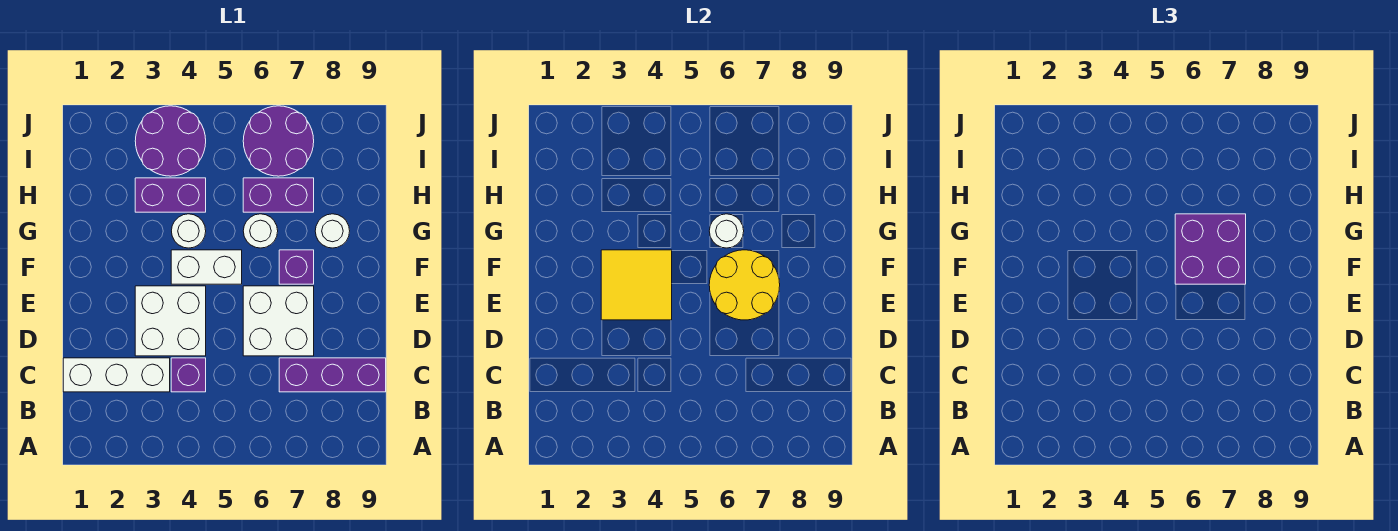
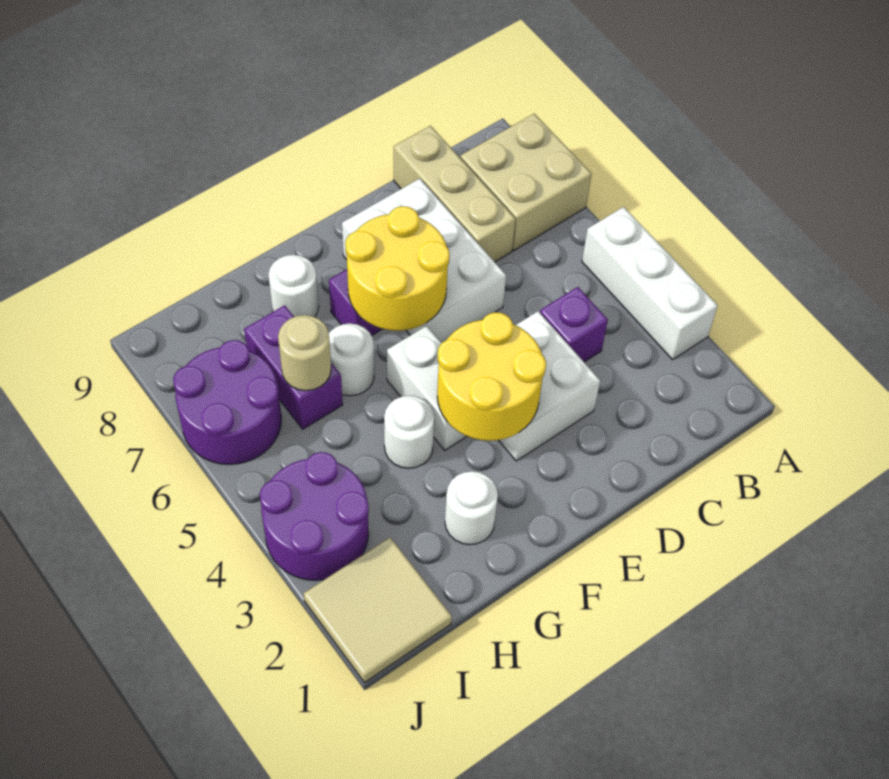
none -> tan 2x2 brick [460,114,592,250]
white 1x3 brick [63,358,170,392] -> white 1x3 brick moved to [582,207,718,360]
purple 1x3 brick [279,358,386,392] -> tan 1x3 brick [394,126,515,262]
white 2x2 brick [243,286,314,356] -> white 2x3 brick [342,179,506,343]
yellow 2x2 tile [601,250,672,320] -> yellow 2x2 round brick [437,312,546,441]
purple 2x2 brick [1175,214,1246,284] -> none
white 1x1 round brick [709,214,744,248] -> white 1x1 round brick moved to [445,471,498,545]
purple 1x2 brick [135,178,206,212] -> none
none -> tan 1x1 round brick [278,315,331,391]
none -> tan 2x2 tile [304,537,452,683]

